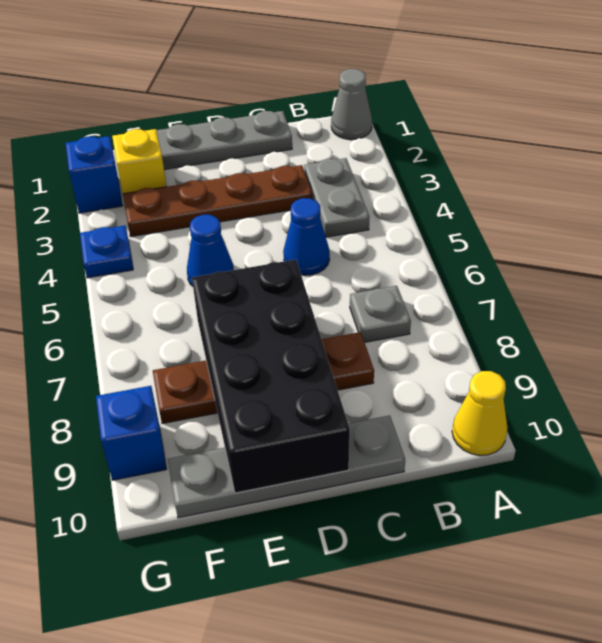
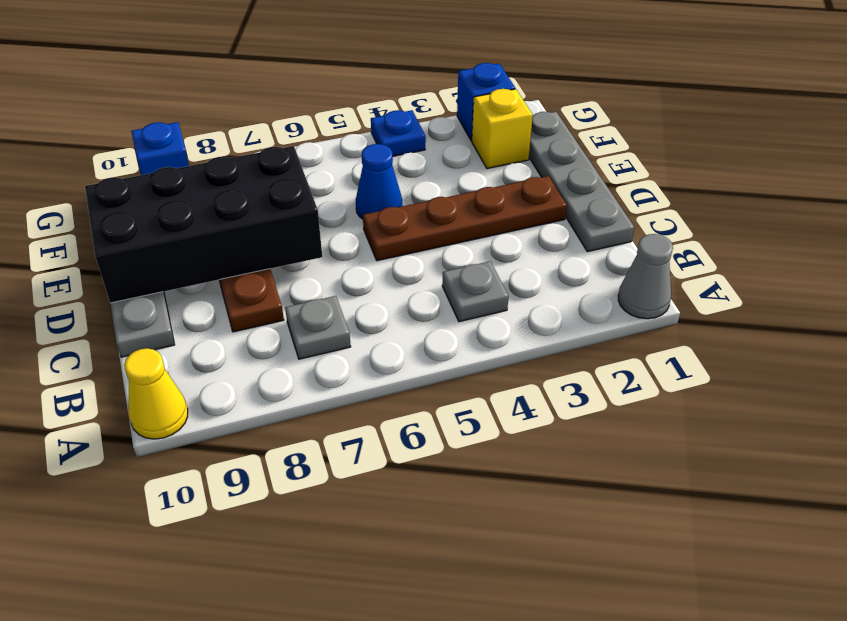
grey 1x2 plate [304,158,370,237] -> grey 1x1 plate [442,261,509,322]
brown 1x4 plate [123,165,312,237] -> brown 1x4 plate turned to [363,176,567,261]
blue 1x1 cone [283,198,330,275] -> none

